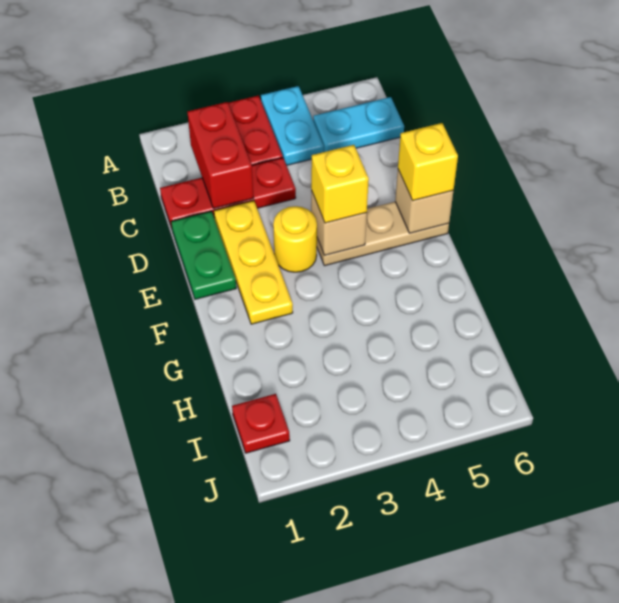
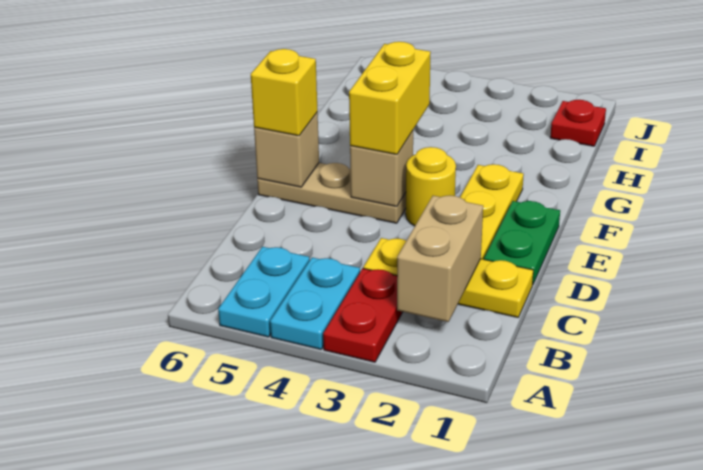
red 1x2 brick [187,102,254,208] -> tan 1x2 brick [397,195,483,322]
cyan 1x2 plate [313,97,404,152] -> cyan 1x2 plate turned to [218,247,310,337]
red 1x3 plate [160,158,296,228] -> yellow 1x3 plate [363,238,533,317]
yellow 1x1 brick [311,145,369,223] -> yellow 1x2 brick [349,42,431,155]

